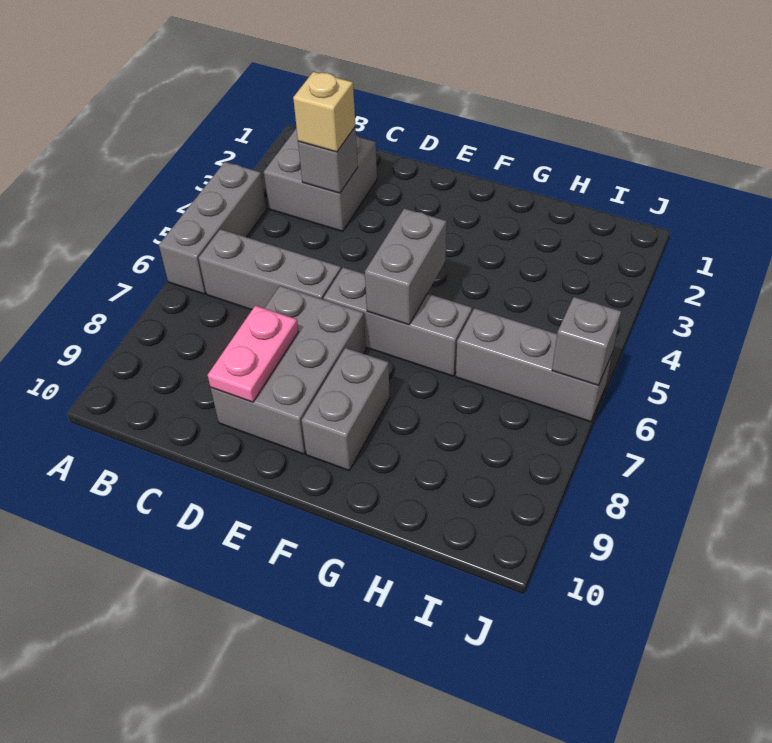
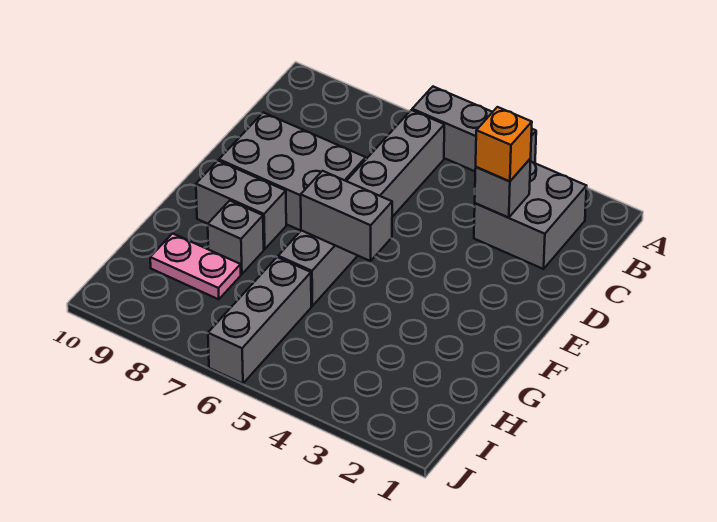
tan 1x1 brick [293,72,355,152] -> orange 1x1 brick [476,107,532,181]
pink 1x2 plate [208,306,299,402] -> pink 1x2 plate moved to [150,233,241,299]
grey 1x1 brick [552,297,621,385] -> grey 1x1 brick moved to [208,201,264,274]

